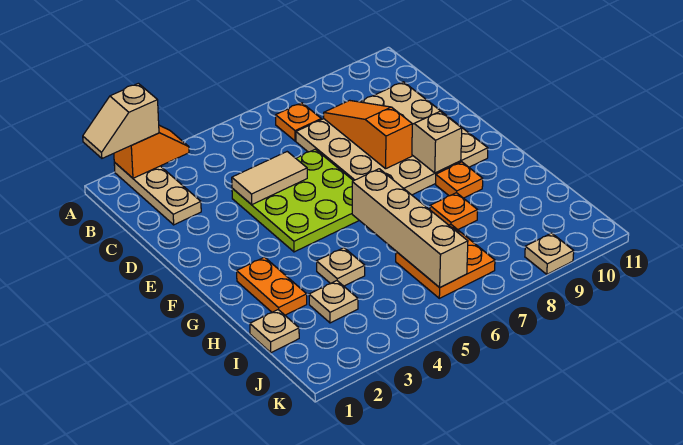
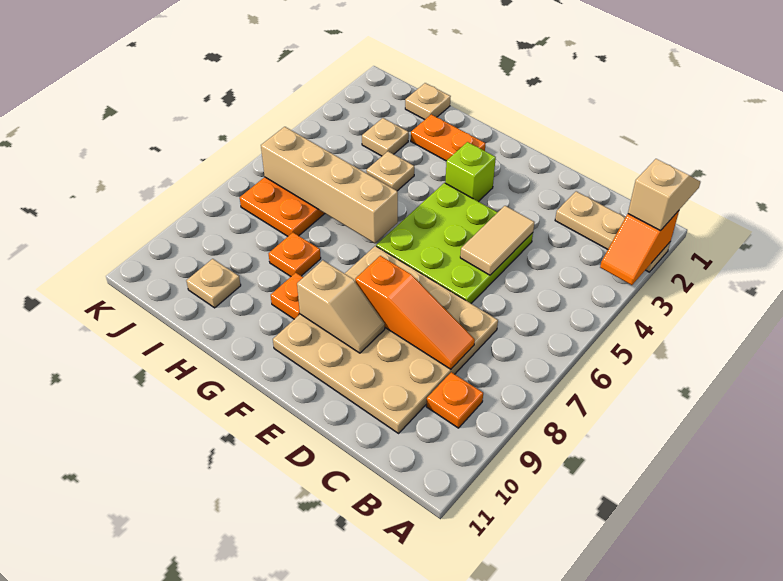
orange 1x1 plate [276,103,321,141] -> orange 1x1 plate moved to [426,372,483,428]
none -> lime 1x1 brick [445,142,496,202]
tan 1x1 plate [525,233,574,274] -> tan 1x1 plate moved to [187,259,241,308]

